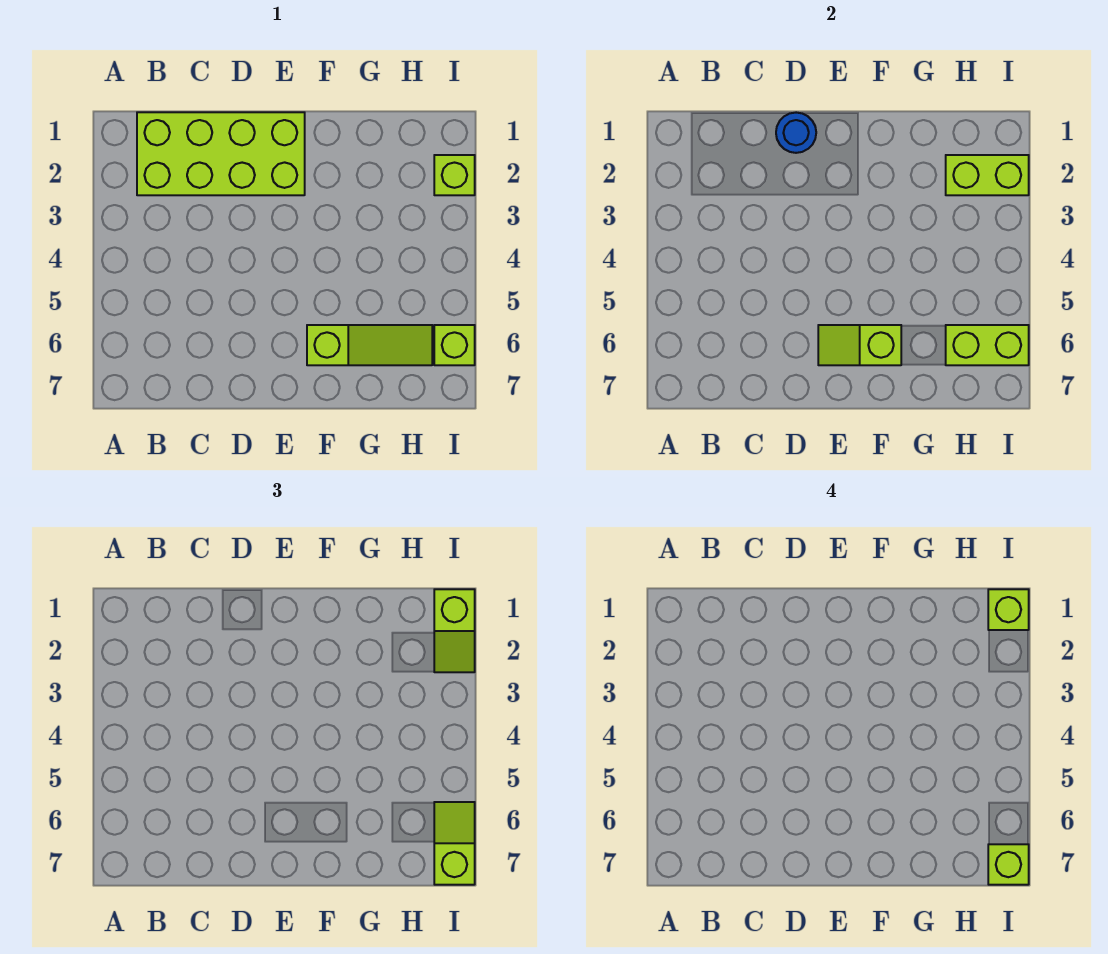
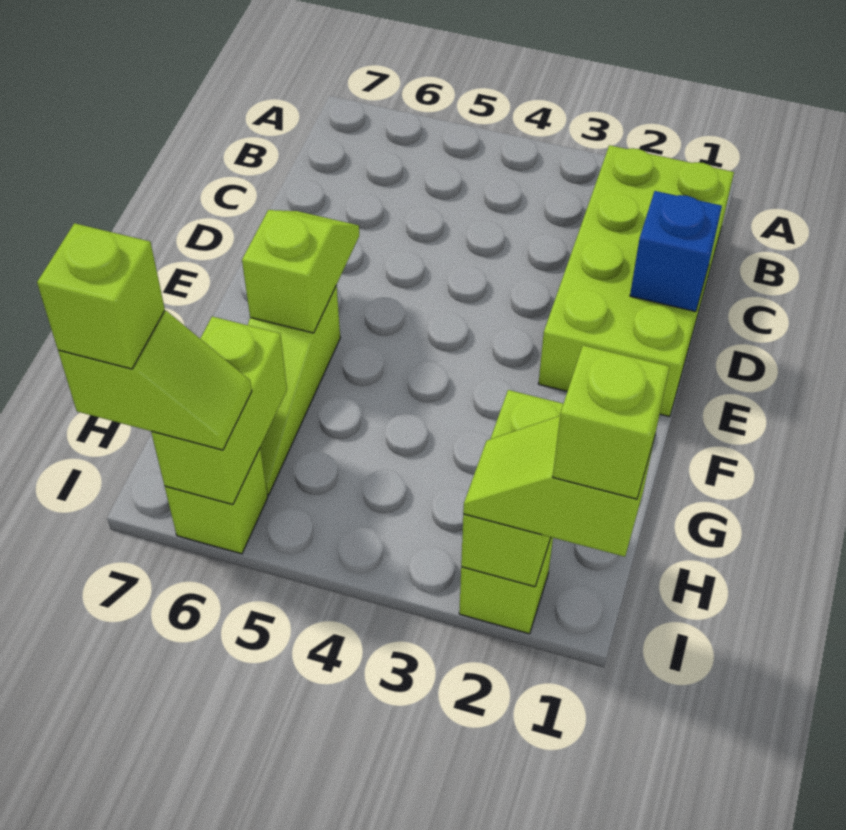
blue 1x1 round brick [776,113,816,153] -> blue 1x1 brick [630,191,722,312]

